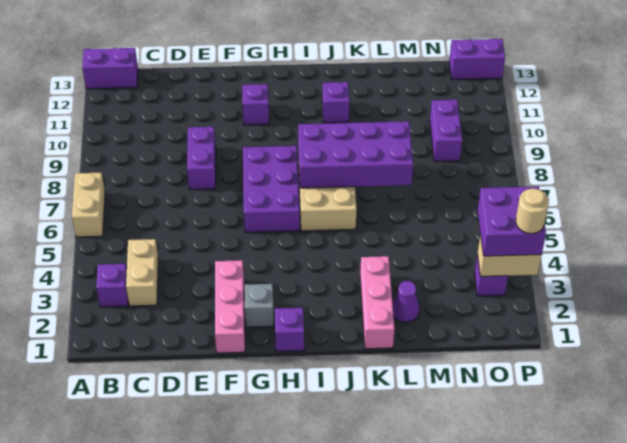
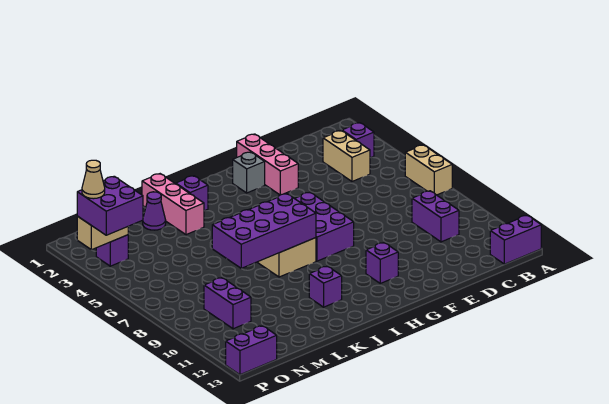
purple 1x2 brick [187,127,216,189] -> purple 1x2 brick moved to [412,191,459,242]
purple 1x1 brick [275,308,304,351] -> purple 1x1 brick moved to [176,176,208,211]
tan 1x1 round brick [516,188,549,234] -> tan 1x1 cone [82,160,105,199]

